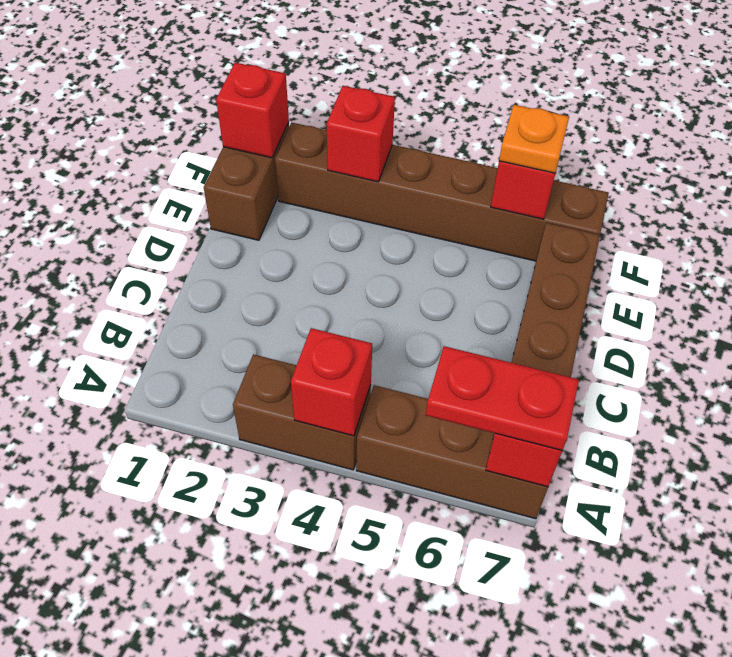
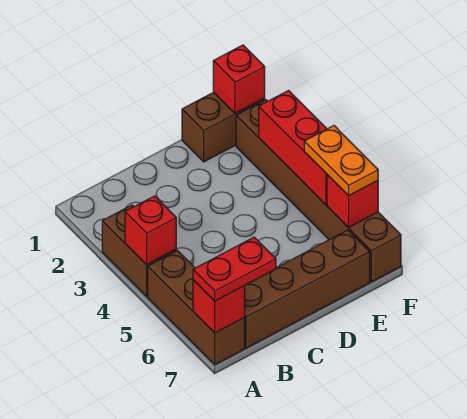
red 1x2 plate [426,346,579,450] -> red 1x2 plate turned to [193,237,276,301]
red 1x1 brick [327,86,395,182] -> red 1x3 brick [259,91,327,205]
orange 1x1 plate [499,105,569,173] -> orange 1x2 plate [304,126,378,196]

